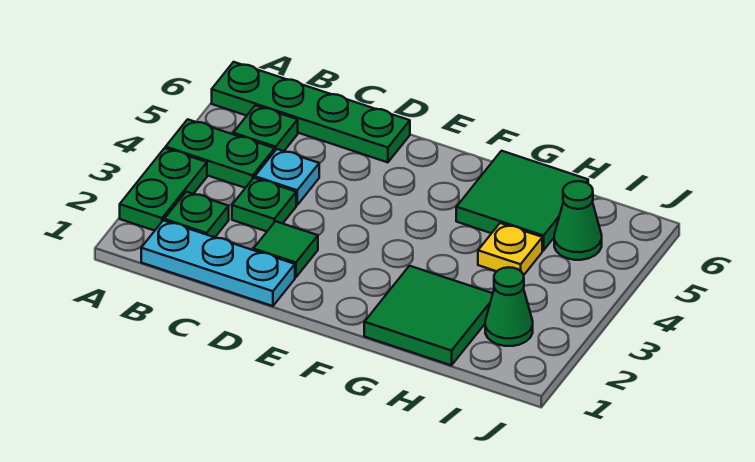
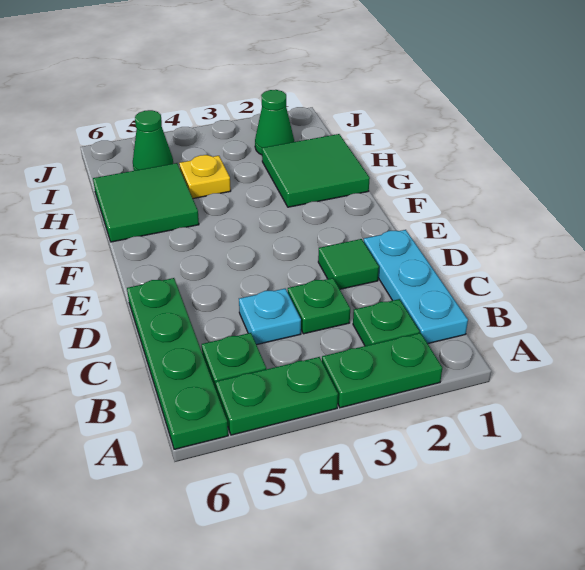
green 1x2 plate [166,119,275,188] -> green 1x2 plate turned to [216,357,338,435]

